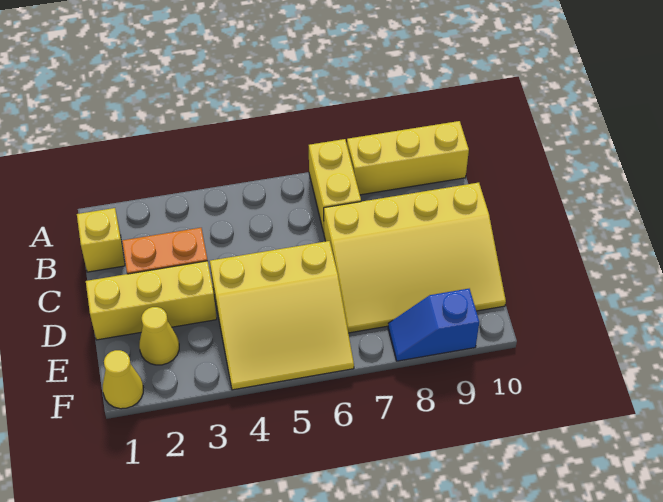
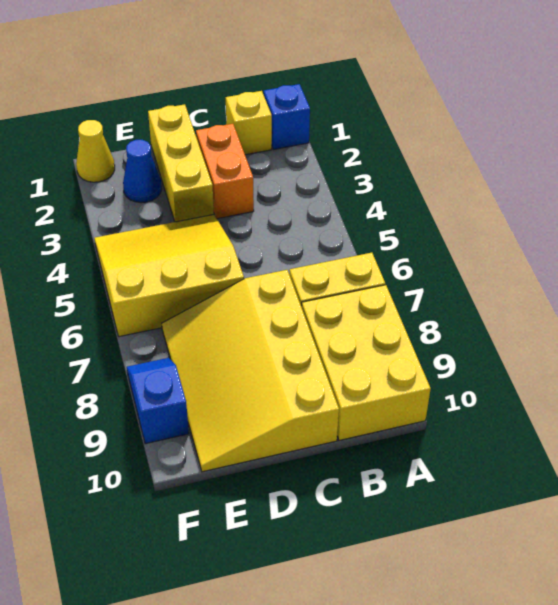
none -> blue 1x1 brick [264,84,310,149]
yellow 1x3 brick [347,121,469,195] -> yellow 2x3 brick [302,285,431,440]
yellow 3x3 slope [210,241,354,390] -> yellow 3x3 slope turned to [94,215,244,337]
yellow 1x1 cone [139,307,179,365] -> blue 1x1 cone [123,140,162,203]

